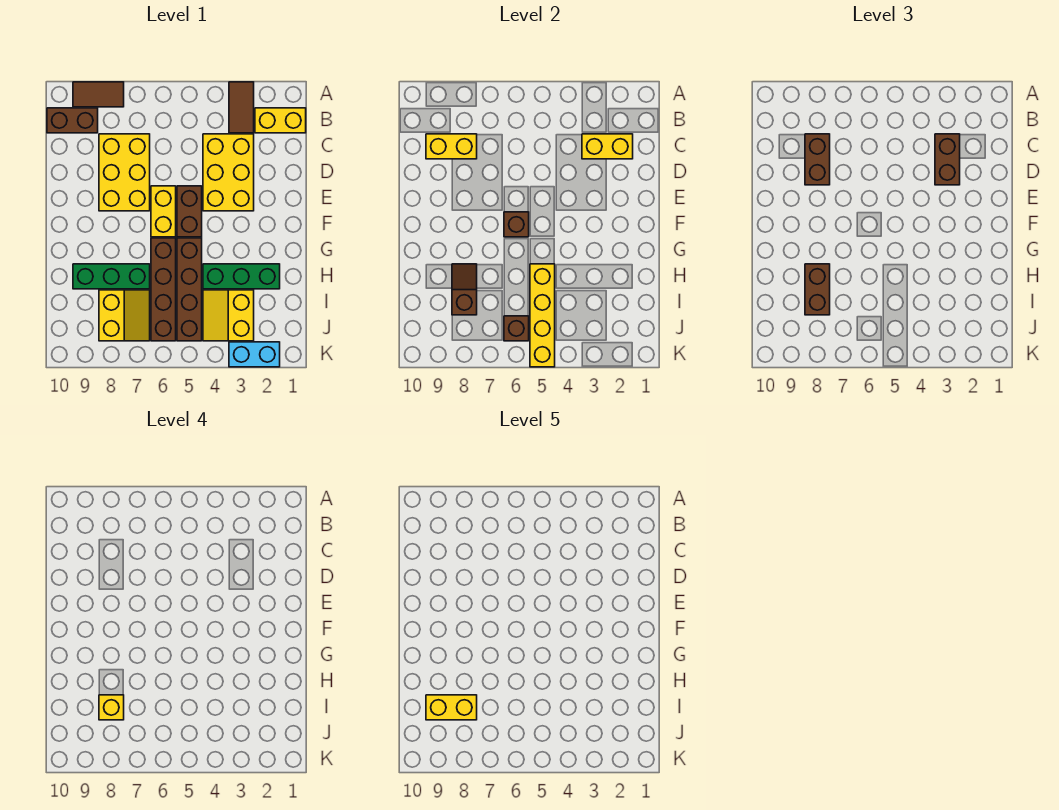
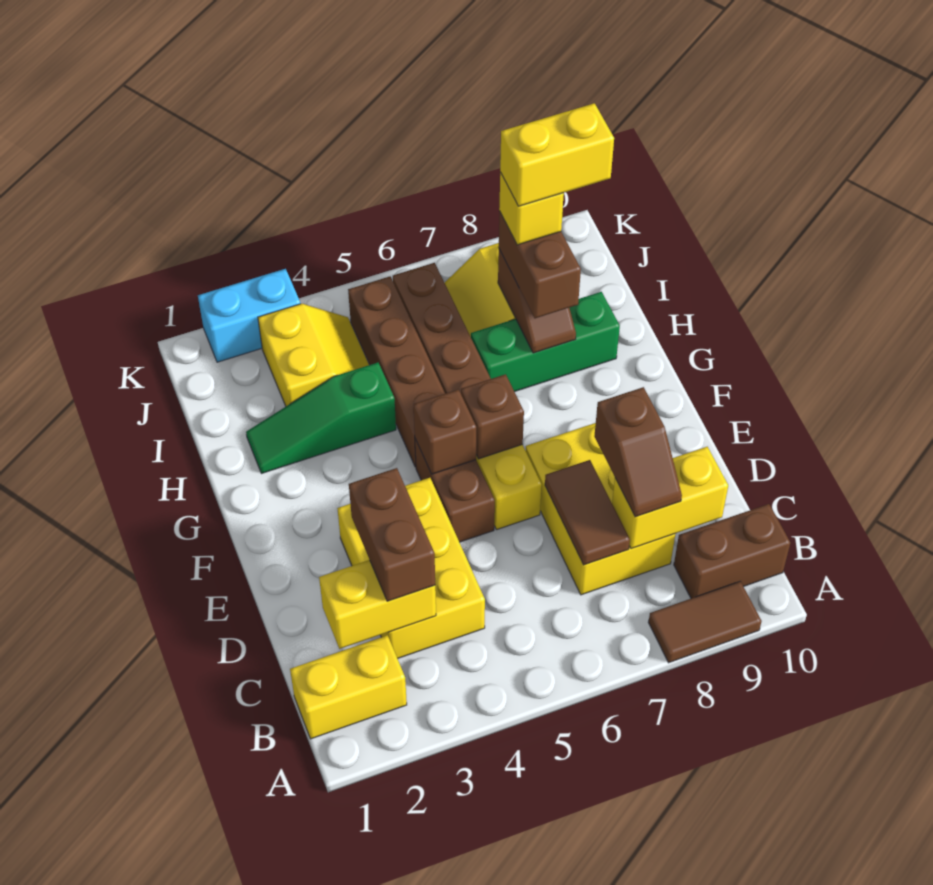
brown 1x2 tile [229,82,254,133] -> brown 1x2 tile moved to [545,460,630,565]
brown 1x2 brick [805,134,830,185] -> brown 1x2 slope [594,387,682,517]
green 1x3 brick [203,264,280,289] -> green 1x3 slope [246,363,396,474]
yellow 1x4 brick [530,264,555,367] -> none
brown 1x1 brick [504,316,529,341] -> brown 1x1 brick moved to [414,390,476,474]

